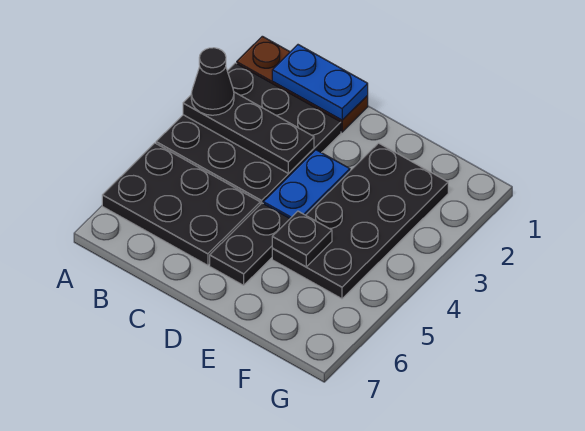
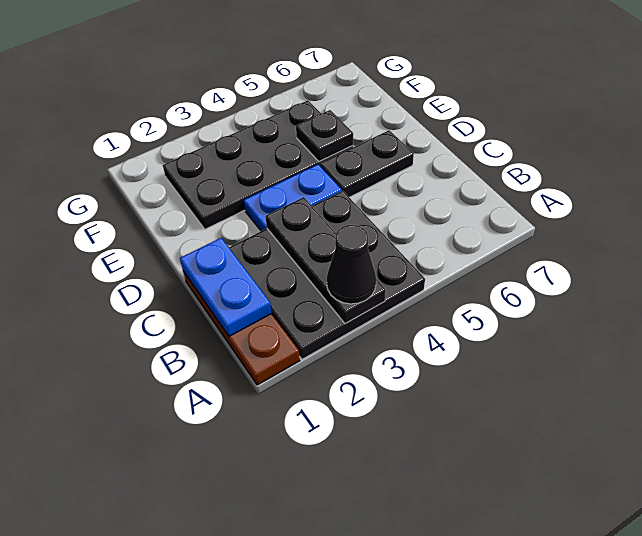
black 2x3 plate [102,143,260,265] -> none

